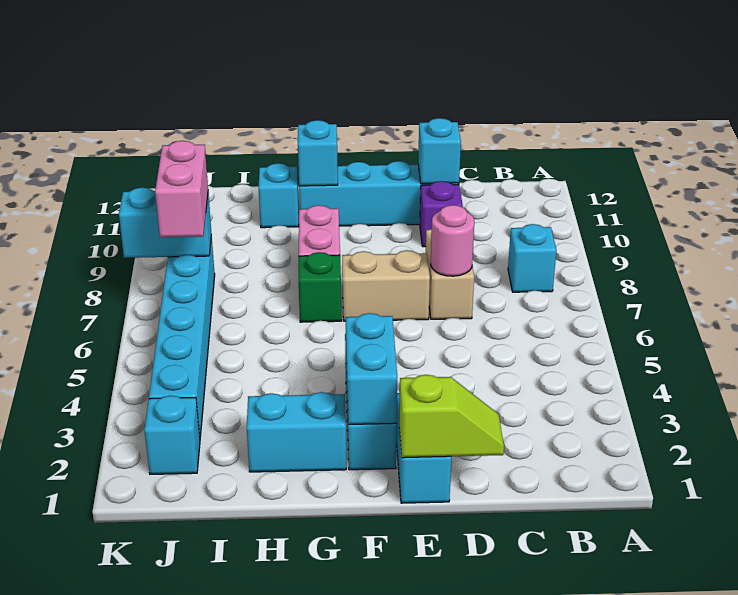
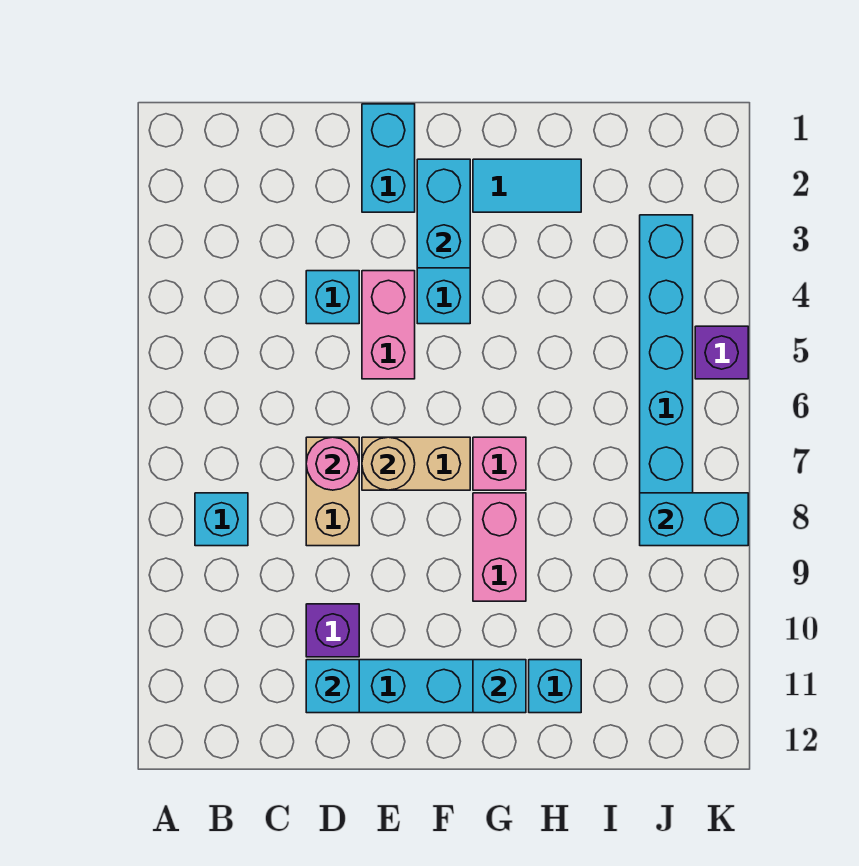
lime 1x2 slope [399,375,504,458] -> none
none -> tan 1x1 round brick [362,437,415,490]
cyan 1x2 brick [247,392,346,472] -> cyan 1x2 tile [473,159,581,212]
green 1x1 brick [299,252,342,322] -> pink 1x1 brick [473,437,526,490]
cyan 1x1 brick [144,396,200,474] -> cyan 1x1 brick moved to [306,271,359,324]
pink 1x2 brick [155,141,208,237] -> pink 1x2 brick moved to [362,271,415,379]
none -> purple 1x1 brick [695,326,748,379]

